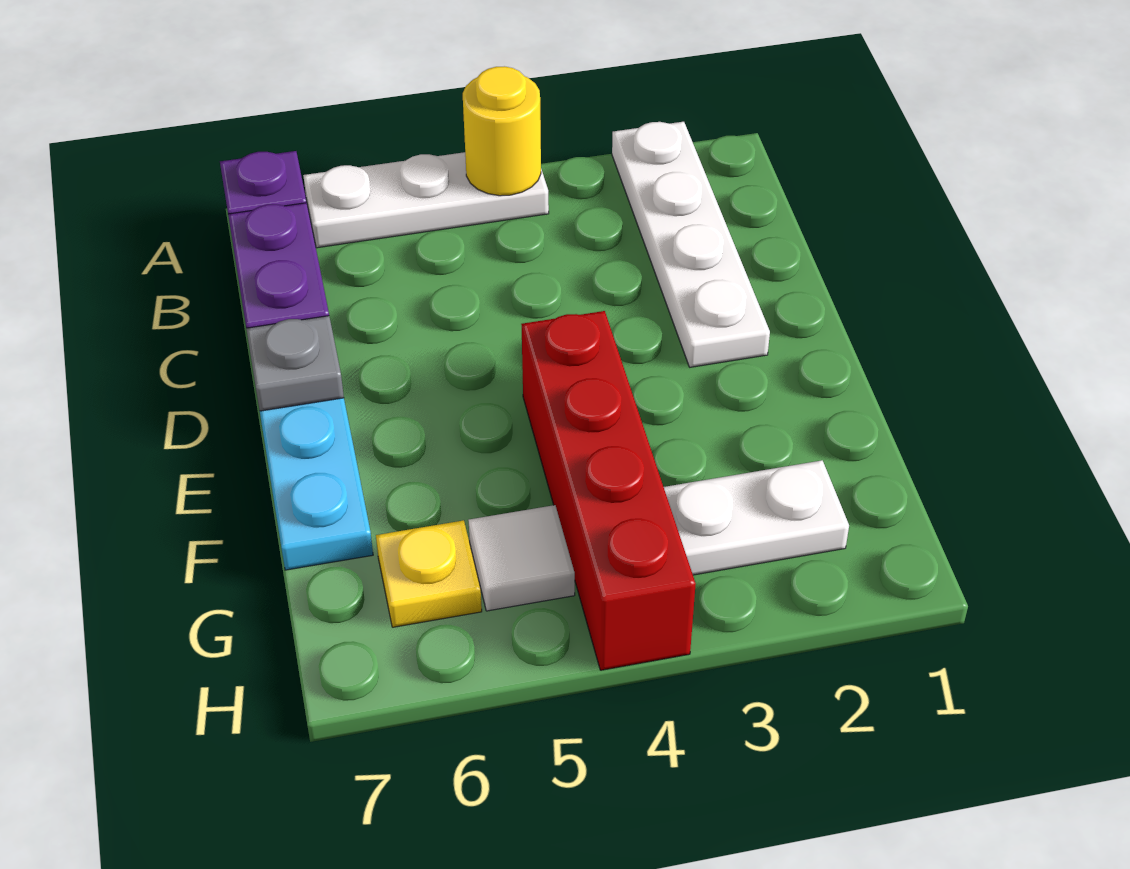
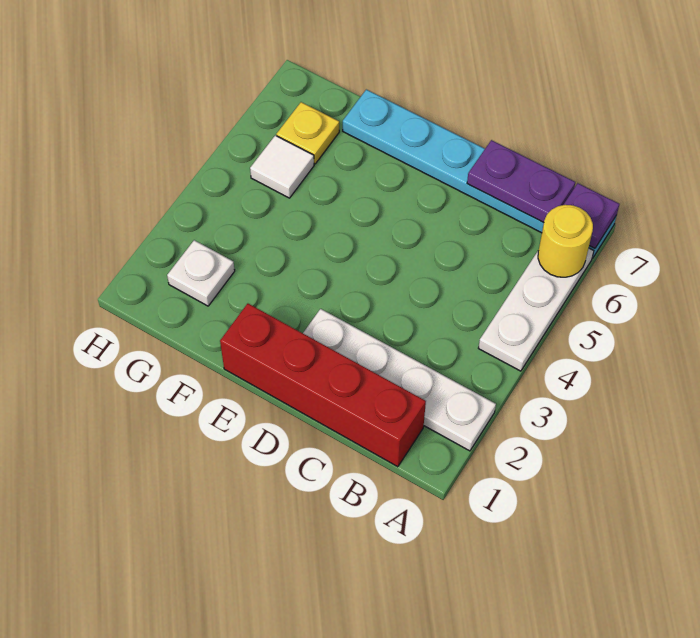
yellow 1x1 round brick [463,66,541,196] -> yellow 1x1 round brick moved to [538,205,593,277]
grey 1x1 plate [246,316,344,411] -> none
red 1x4 brick [521,311,696,670] -> red 1x4 brick moved to [220,304,426,467]
white 1x2 plate [664,460,849,575] -> white 1x1 plate [167,240,235,306]

